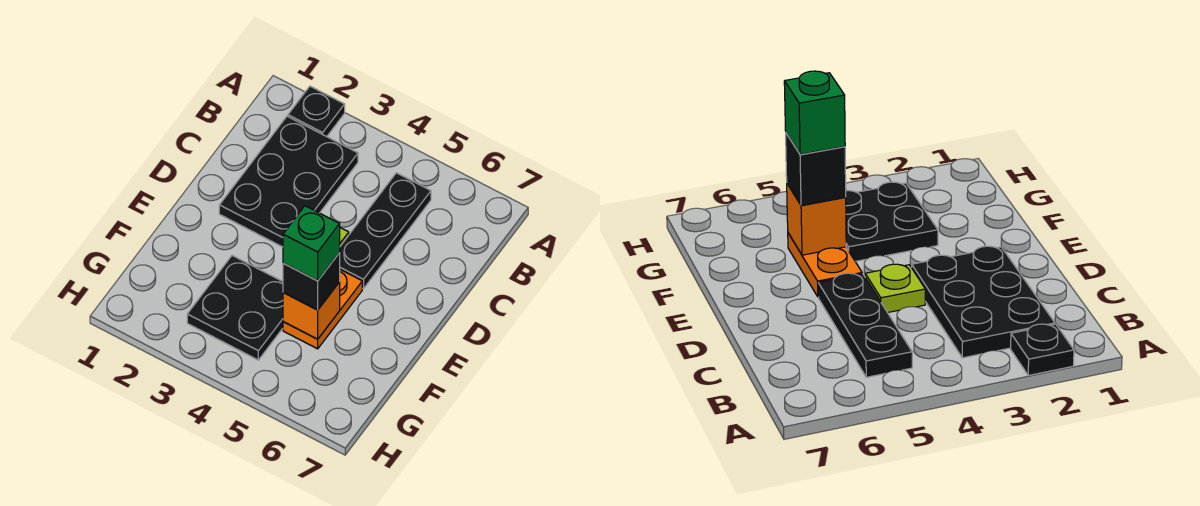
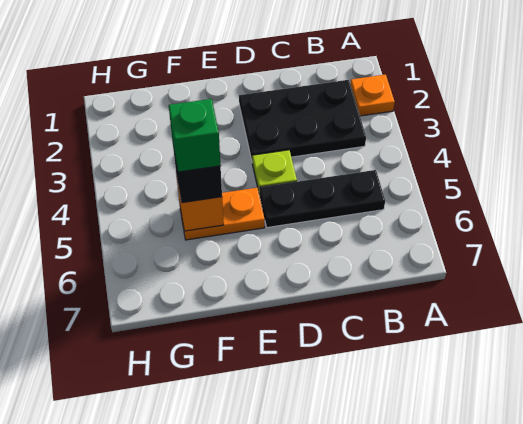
black 1x1 plate [288,86,345,137] -> orange 1x1 plate [350,75,395,116]
black 2x2 plate [187,256,283,360] -> none

